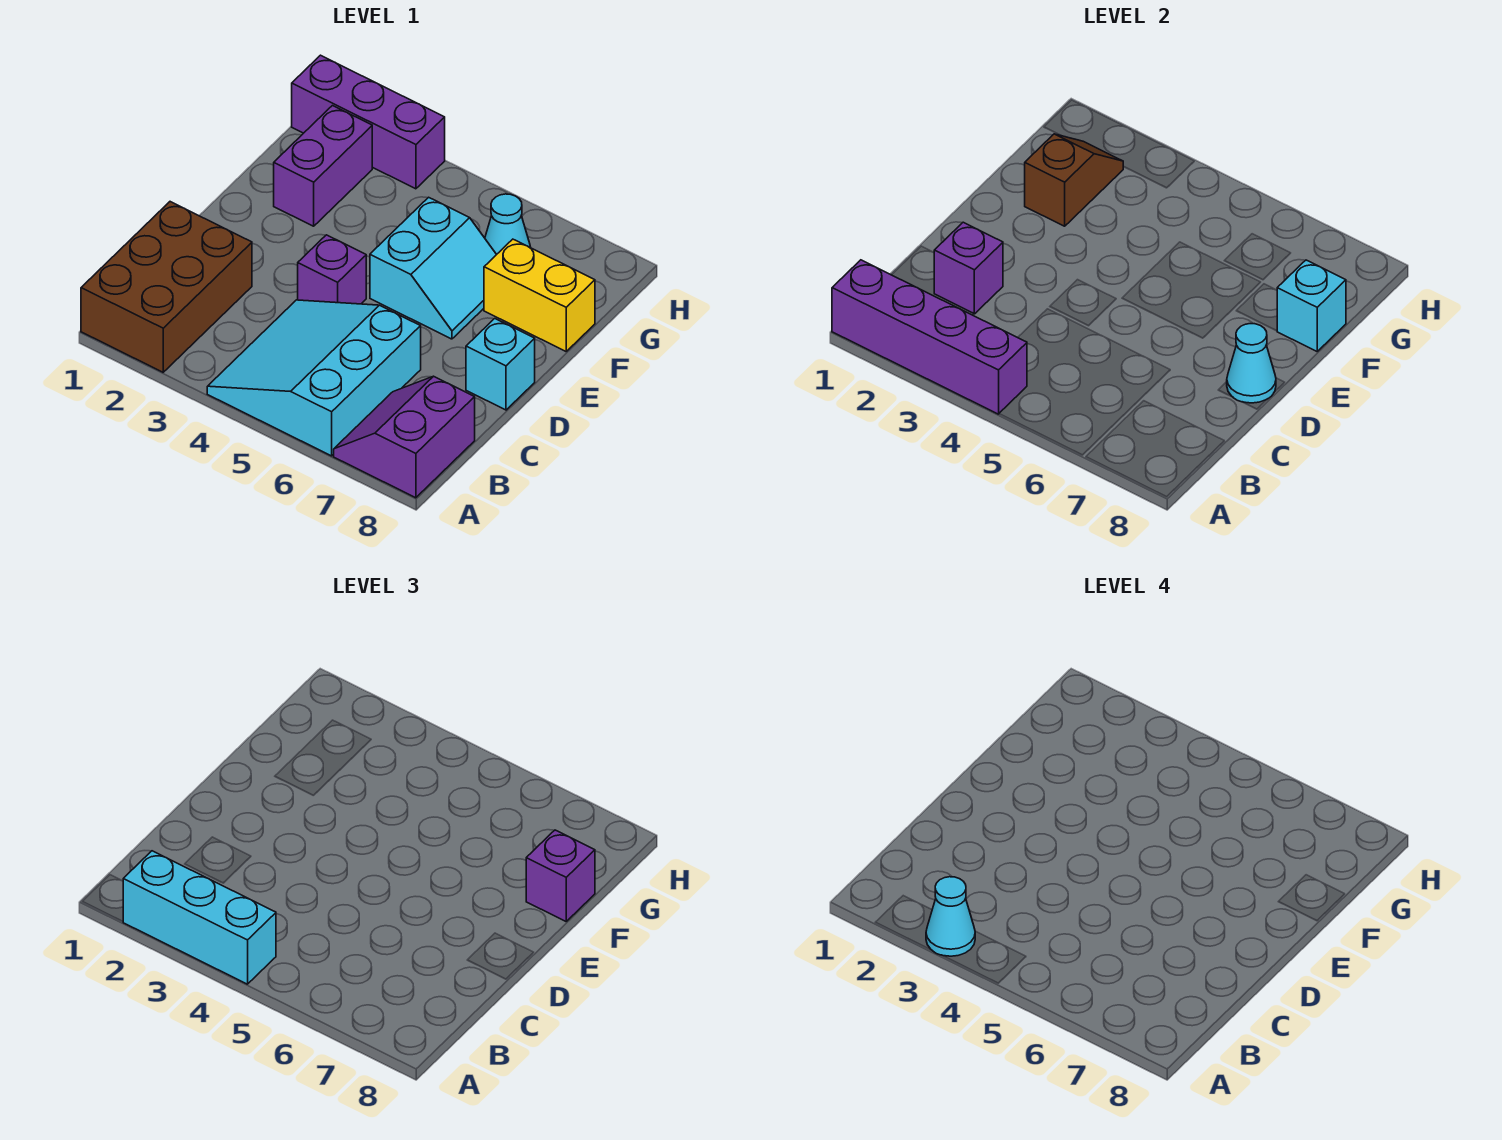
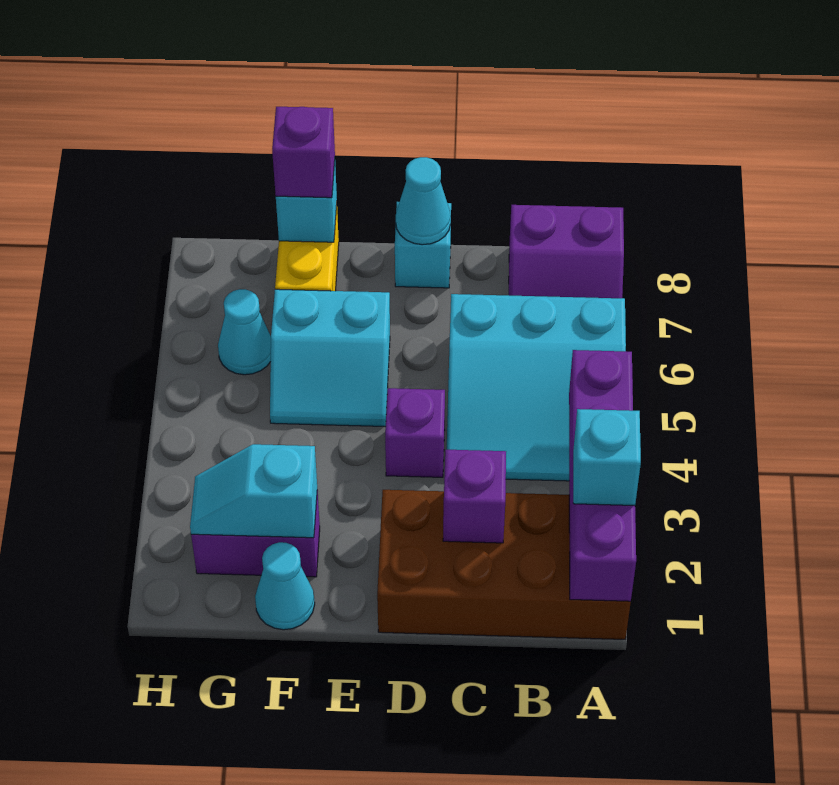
brown 2x3 brick [81,202,252,372] -> brown 2x4 brick [377,490,631,639]
cyan 1x3 brick [123,851,276,984] -> cyan 1x1 brick [573,409,641,506]
cyan 1x1 cone [926,877,975,956] -> cyan 1x1 cone moved to [255,542,315,630]
cyan 2x2 slope [370,197,497,339] -> cyan 2x2 slope turned to [270,289,390,427]
brown 1x2 slope [1025,134,1123,226] -> cyan 1x2 slope [190,444,317,538]
purple 1x3 brick [292,55,445,189] -> none

